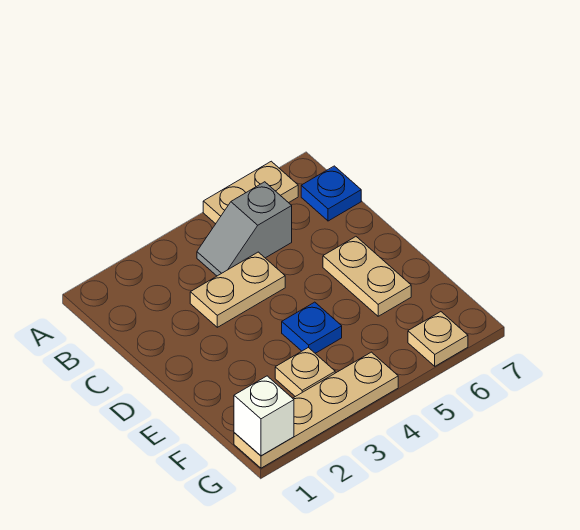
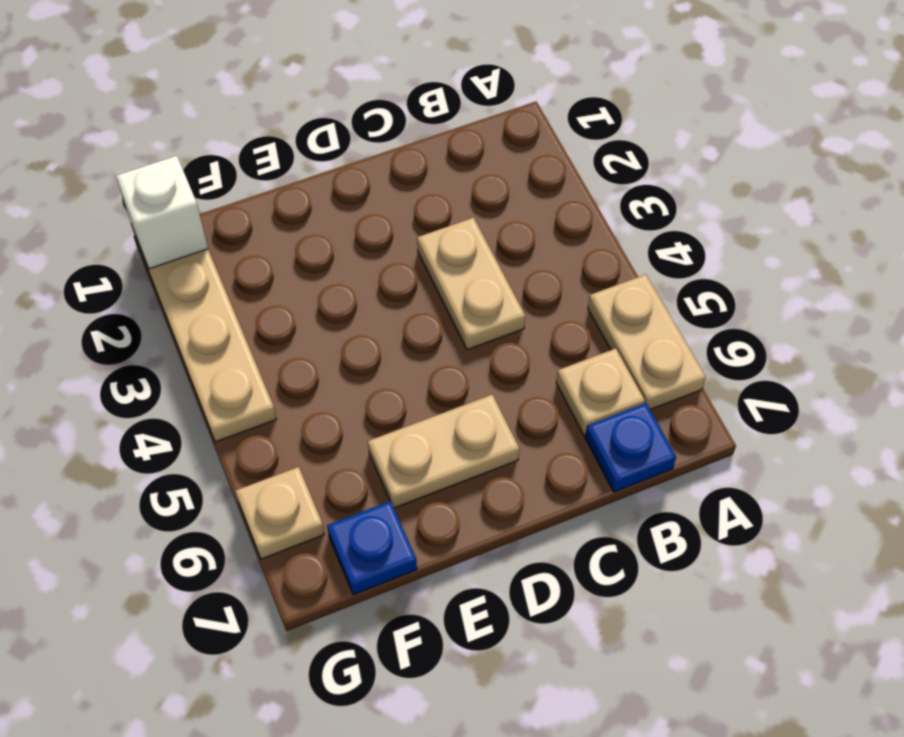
grey 1x2 slope [197,182,292,276] -> none
blue 1x1 plate [282,302,342,353] -> blue 1x1 plate moved to [327,501,417,595]
tan 1x1 plate [275,348,335,397] -> tan 1x1 plate moved to [556,348,645,435]

